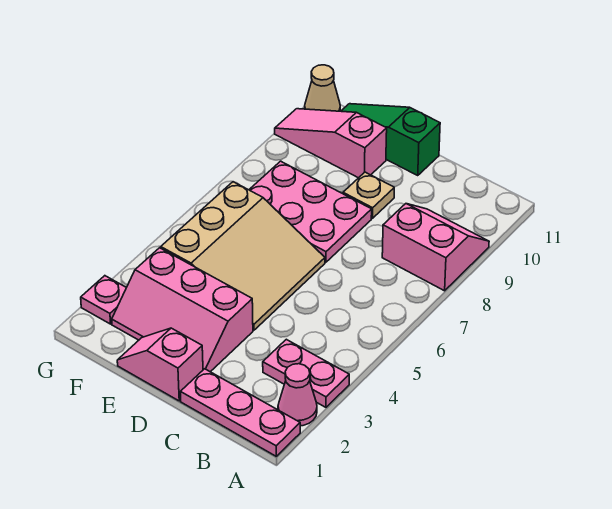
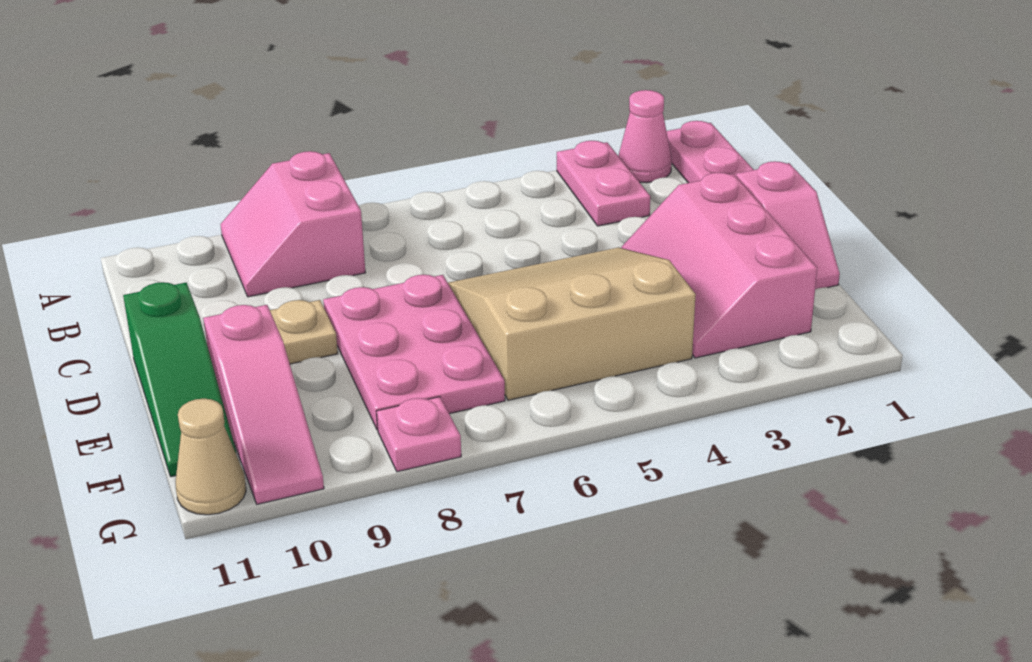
pink 2x3 slope [112,248,253,372] -> pink 2x3 slope turned to [621,173,817,358]
pink 1x1 plate [81,276,126,324] -> pink 1x1 plate moved to [377,397,461,472]

